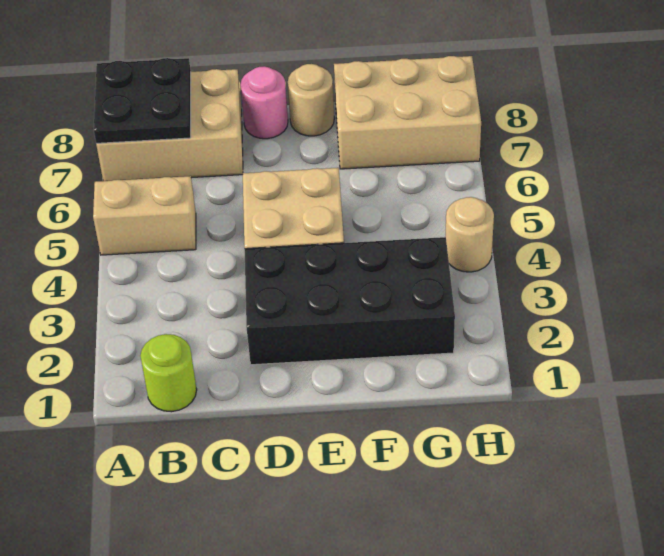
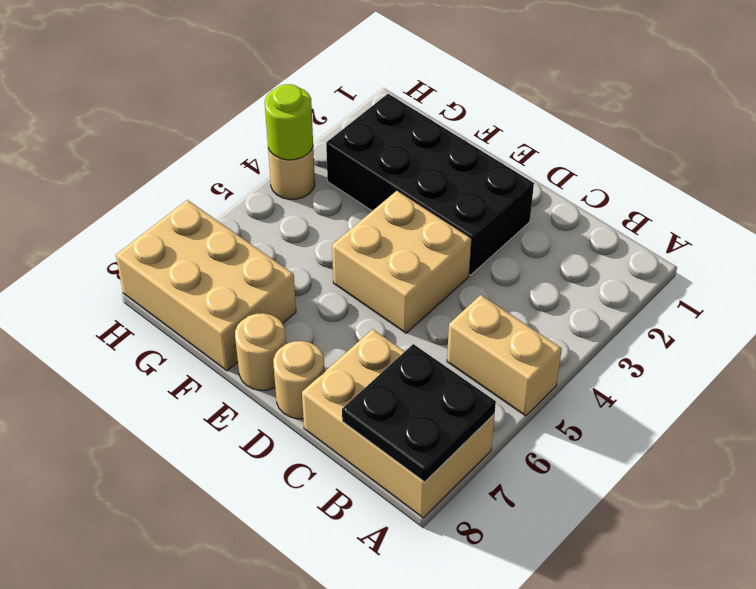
lime 1x1 round brick [140,334,197,412] -> lime 1x1 round brick moved to [265,84,313,160]
pink 1x1 round brick [240,66,288,139] -> tan 1x1 round brick [273,341,325,419]

